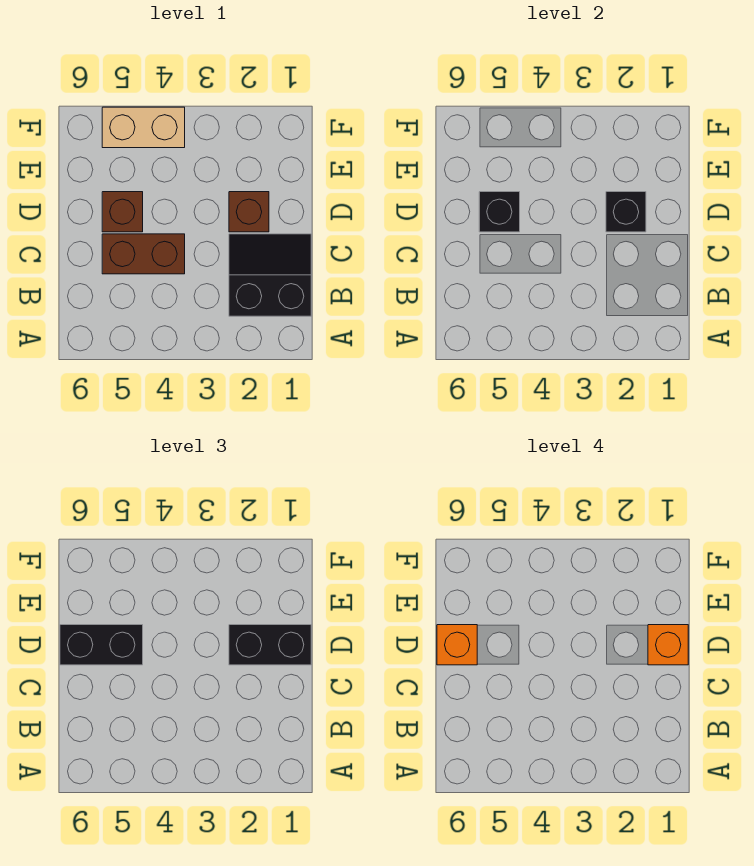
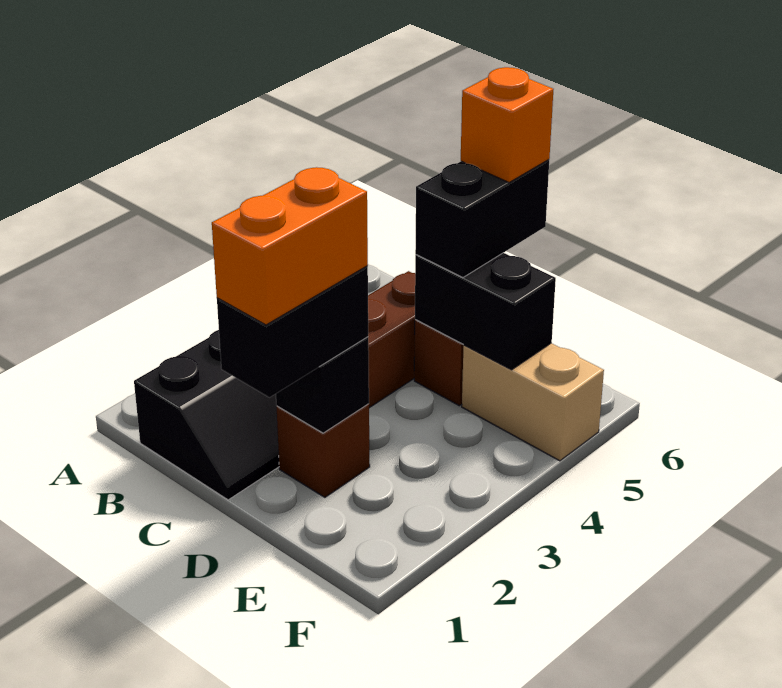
orange 1x1 brick [648,625,688,665] -> orange 1x2 brick [212,167,368,325]
black 1x1 brick [479,192,520,232] -> black 1x2 brick [415,253,556,370]
tan 1x2 brick [102,107,185,148] -> tan 1x2 brick turned to [462,343,604,461]

